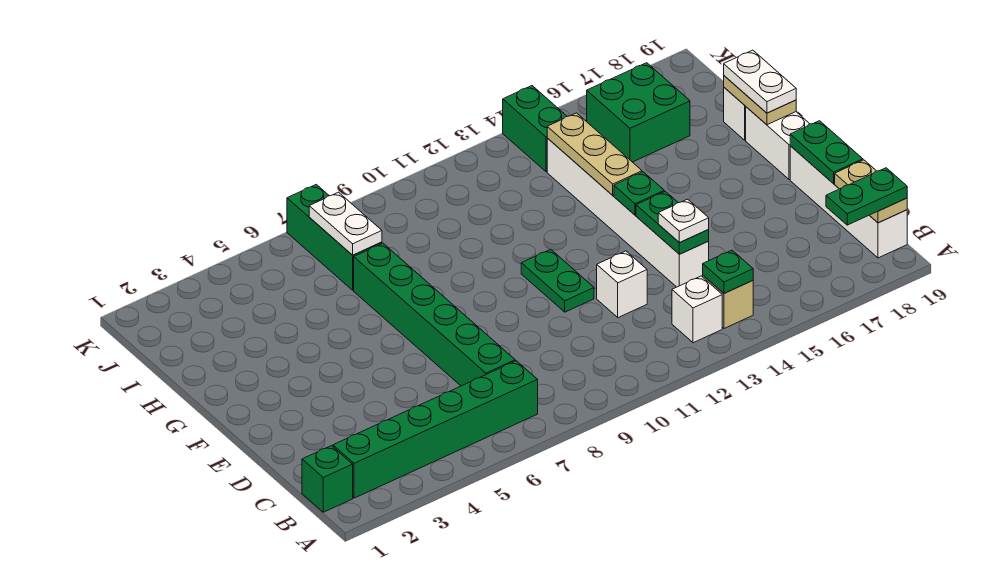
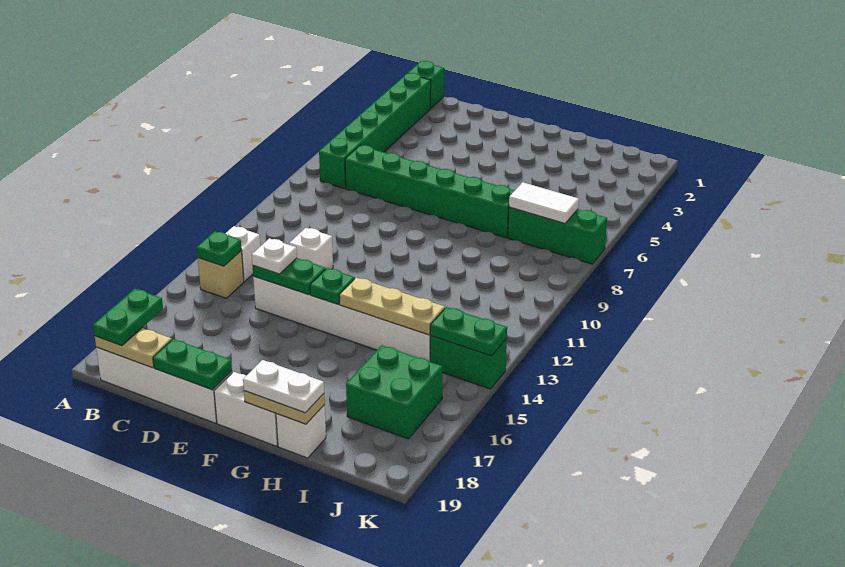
green 1x2 plate [521,249,594,312] -> green 1x2 plate moved to [430,307,507,356]
white 1x2 plate [309,192,382,255] -> white 1x2 tile [509,182,579,224]

